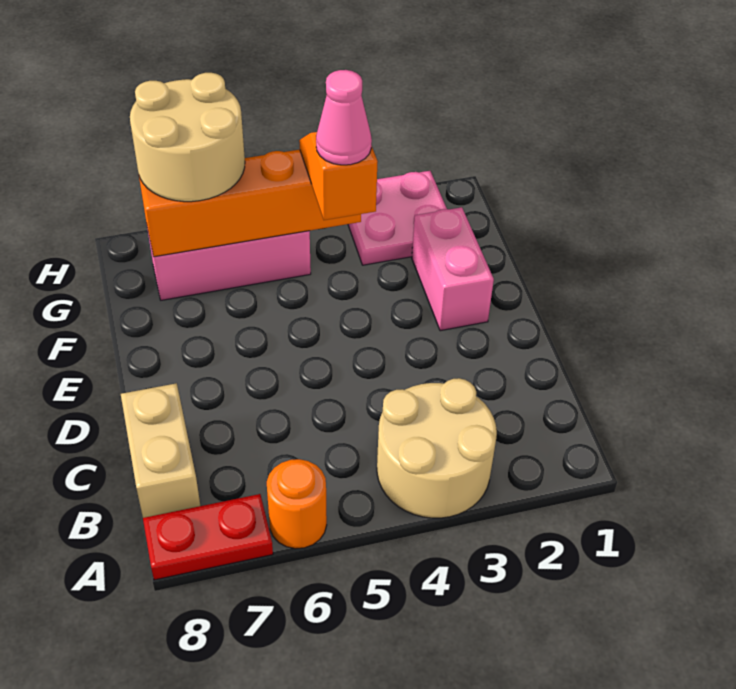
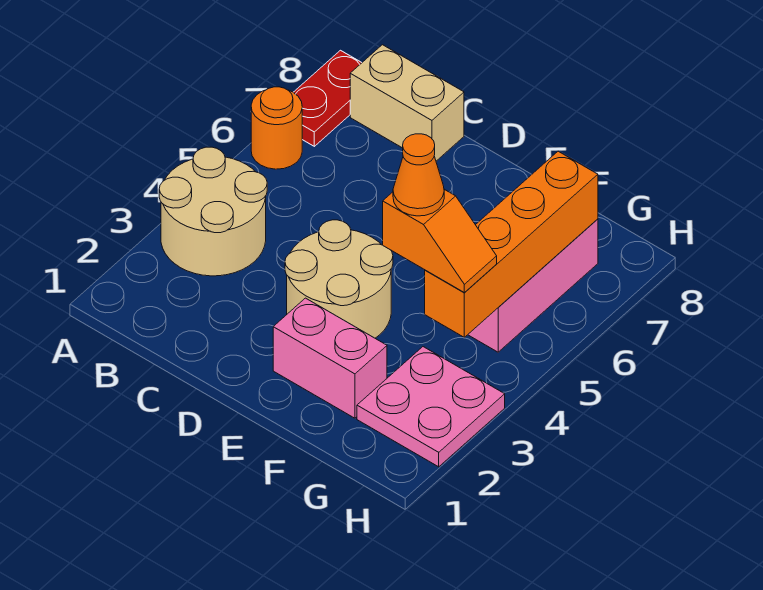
pink 1x1 cone [316,70,372,165] -> orange 1x1 cone [393,134,444,216]
tan 2x2 round brick [130,73,245,202] -> tan 2x2 round brick moved to [285,220,393,338]

